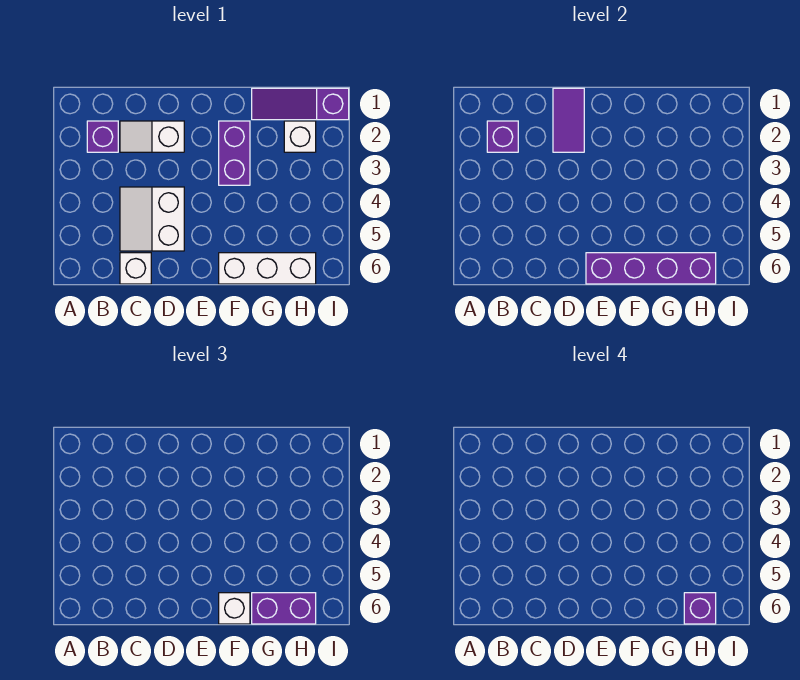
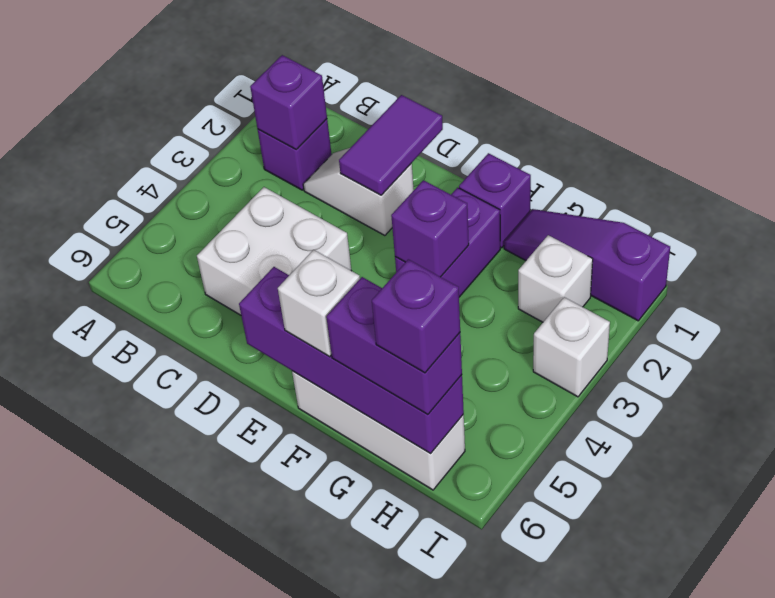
white 2x2 slope [120,187,184,251] -> white 2x2 brick [197,187,351,315]
white 1x1 brick [120,253,151,284] -> white 1x1 brick moved to [533,297,610,397]
none -> purple 1x1 brick [459,153,531,248]
none -> purple 1x1 brick [391,180,469,277]

